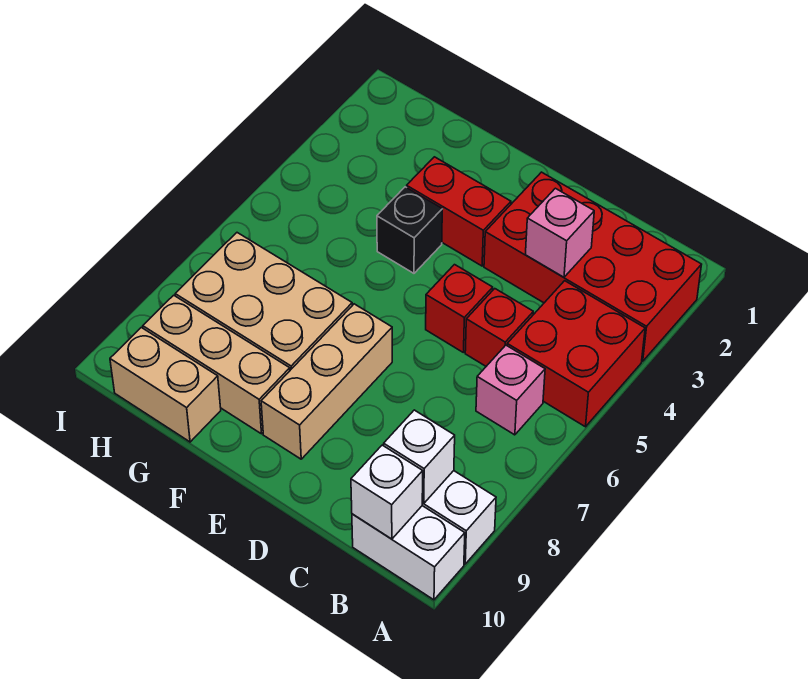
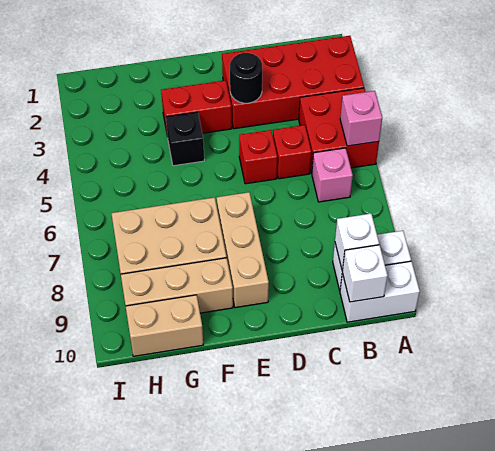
pink 1x1 brick [525,188,594,277] -> pink 1x1 brick moved to [340,91,382,146]
none -> black 1x1 round brick [230,53,262,103]

